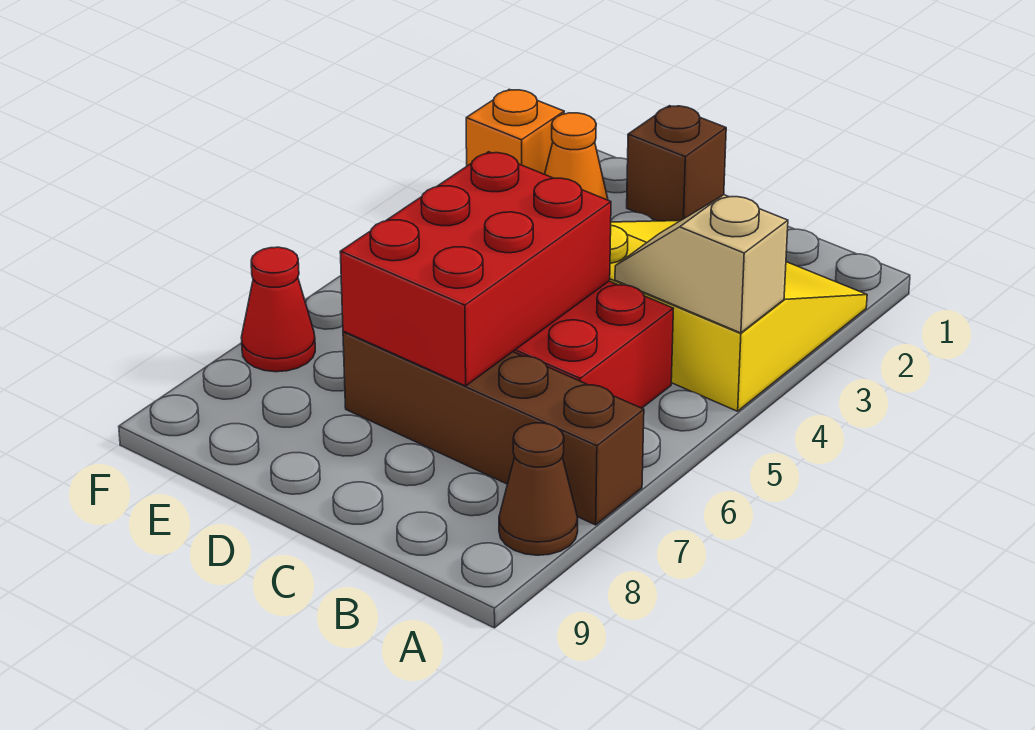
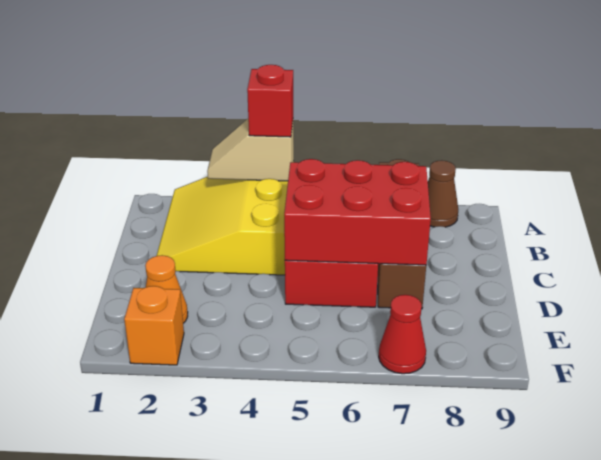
tan 1x2 slope [615,195,788,333] -> tan 1x2 slope turned to [207,119,294,181]
none -> red 1x1 brick [247,65,293,137]
brown 1x1 brick [627,106,726,221] -> none

